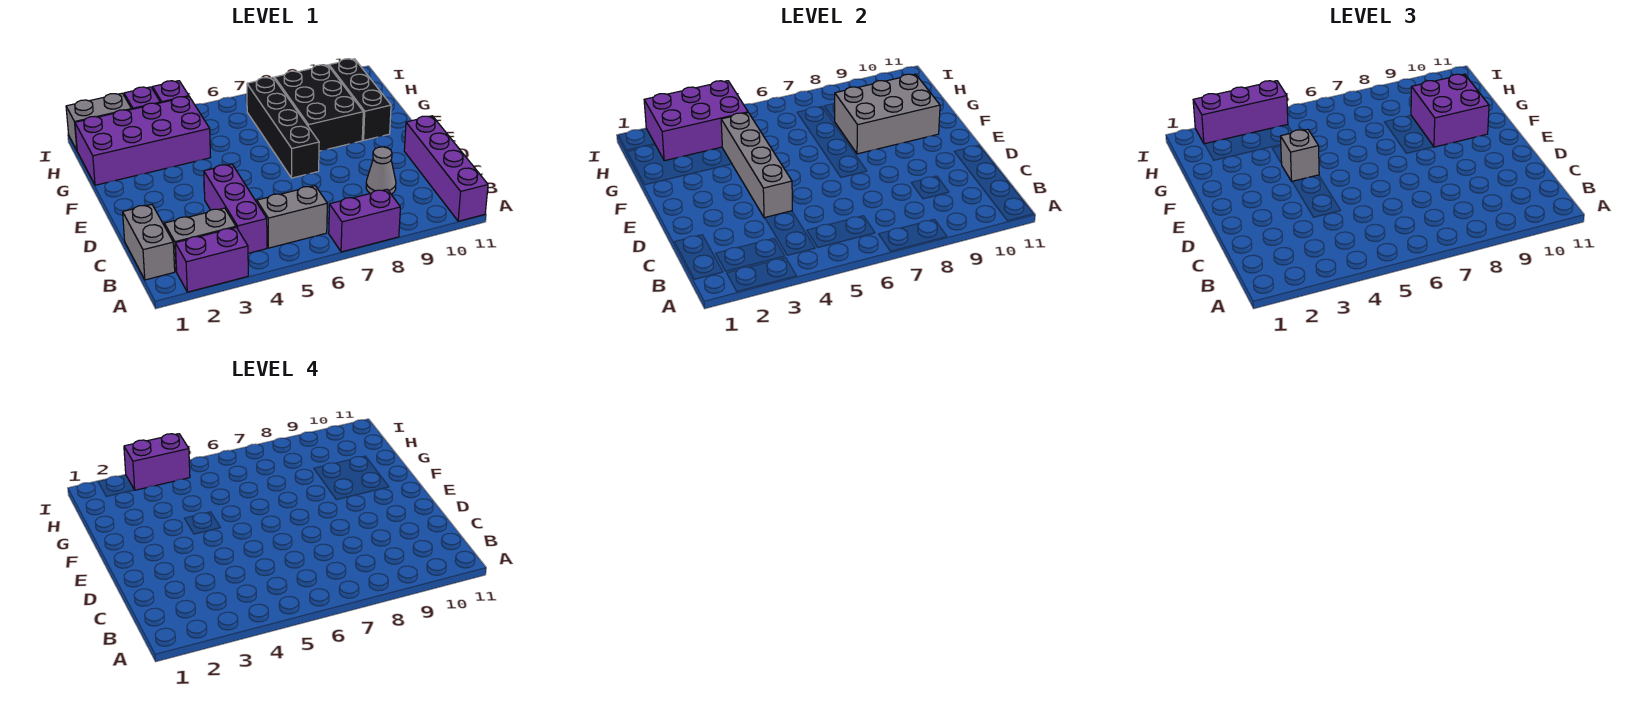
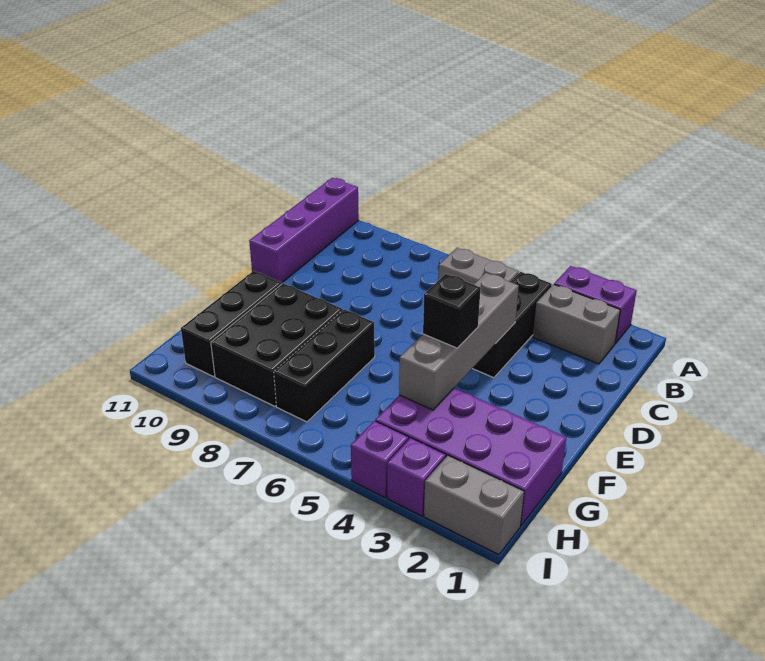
purple 1x2 brick [329,189,400,252] -> none
grey 1x2 brick [123,205,175,280] -> none
purple 1x3 brick [204,164,267,253] -> black 1x3 brick [472,272,552,378]
grey 1x1 cone [366,147,396,194] -> none
black 1x4 brick [247,77,319,178] -> black 1x3 brick [274,309,375,422]
grey 1x1 brick [1280,129,1319,181] -> black 1x1 brick [423,274,481,348]
grey 2x3 brick [834,74,940,154] -> none
purple 2x2 brick [1411,74,1489,147] -> none
purple 2x3 brick [644,81,748,161] -> none
purple 1x3 brick [1193,81,1288,144] -> none
purple 1x2 brick [124,434,190,490] -> none

